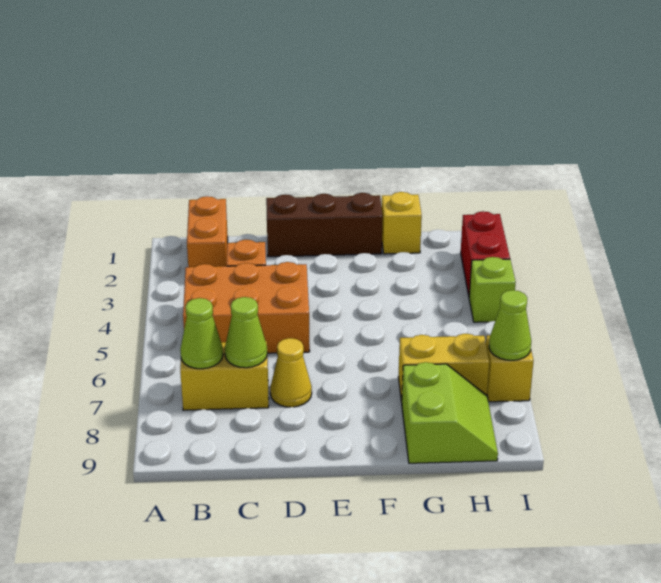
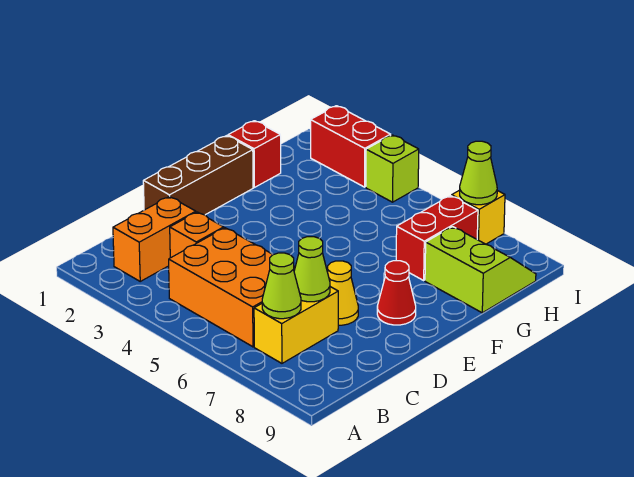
orange 1x2 brick [187,196,228,267] -> orange 1x2 brick turned to [113,196,196,281]
orange 2x3 brick [183,262,310,353] -> orange 2x3 brick turned to [169,228,295,347]
none -> red 1x1 cone [377,261,416,325]
yellow 1x1 brick [382,192,422,254] -> red 1x1 brick [228,121,281,187]
yellow 1x2 brick [398,334,489,403] -> red 1x2 brick [396,196,478,280]

